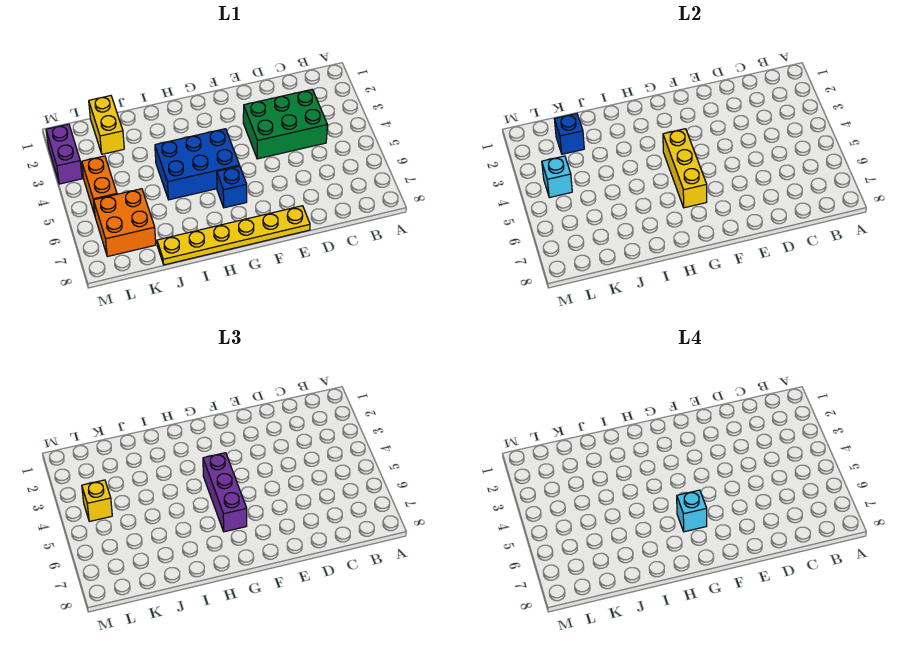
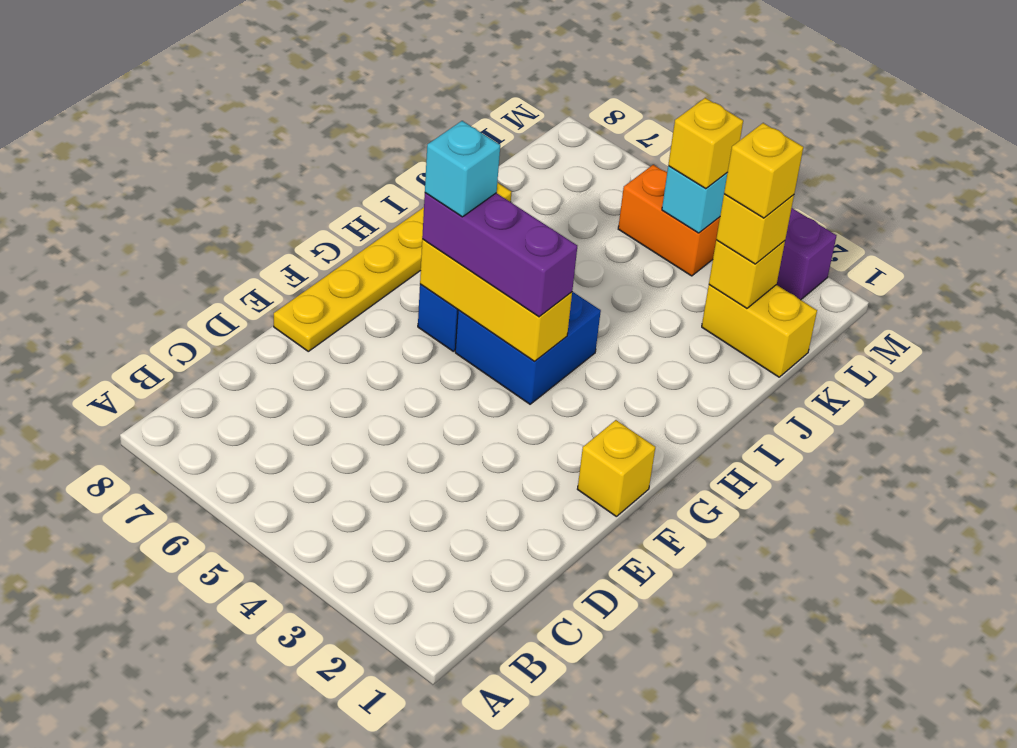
green 2x3 brick [243,90,327,159] -> none
none -> yellow 1x1 brick [578,420,655,516]
blue 2x3 brick [155,129,240,200] -> blue 2x2 brick [455,292,601,404]
blue 1x1 brick [555,114,584,154] -> yellow 1x1 brick [709,240,785,308]
none -> yellow 1x1 brick [716,194,794,264]
none -> yellow 1x1 brick [724,123,803,218]
orange 2x2 brick [94,189,156,257] -> none

